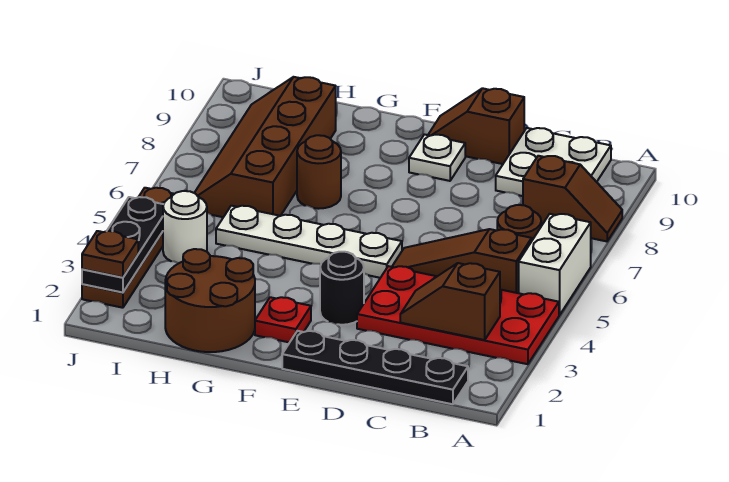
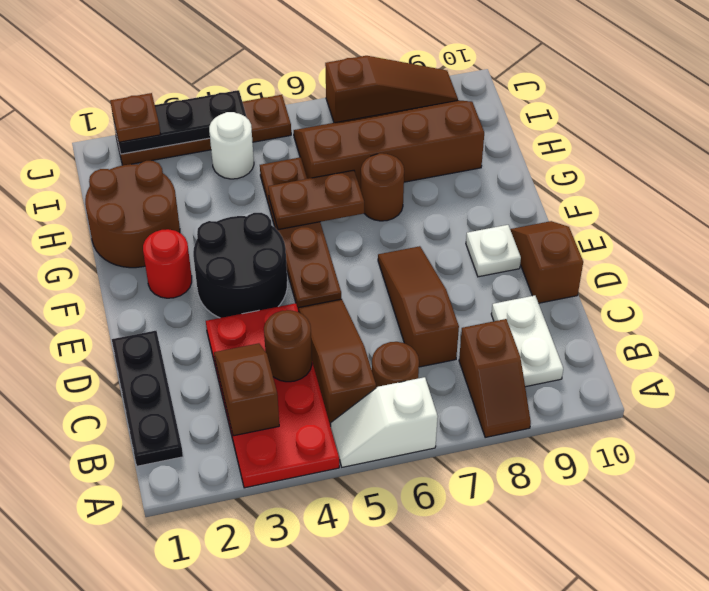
white 1x2 brick [519,214,591,315] -> white 1x2 slope [331,377,438,467]
black 1x4 plate [282,331,468,404] -> black 1x3 plate [112,331,183,466]
white 2x2 plate [496,128,611,196] -> white 1x2 plate [491,295,563,387]
none -> brown 1x1 round brick [264,310,312,382]
none -> brown 1x3 slope [378,246,459,367]
black 1x1 round brick [320,252,364,325] -> black 2x2 round brick [193,213,287,318]
white 1x4 plate [216,206,402,278] -> brown 1x4 plate [260,157,341,311]
red 1x1 plate [255,297,311,342] -> red 1x1 round brick [143,229,192,298]
none -> brown 1x2 plate [268,170,364,230]
none -> brown 1x3 slope [325,56,458,123]

